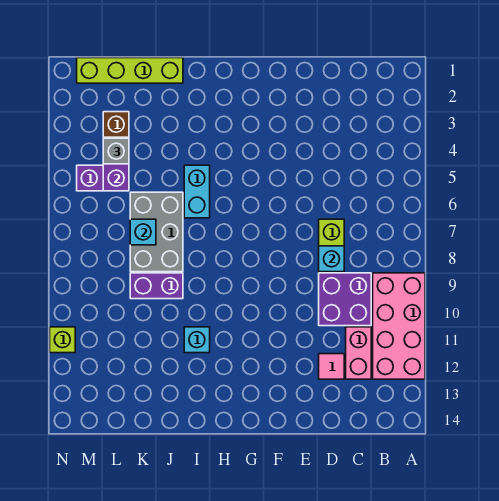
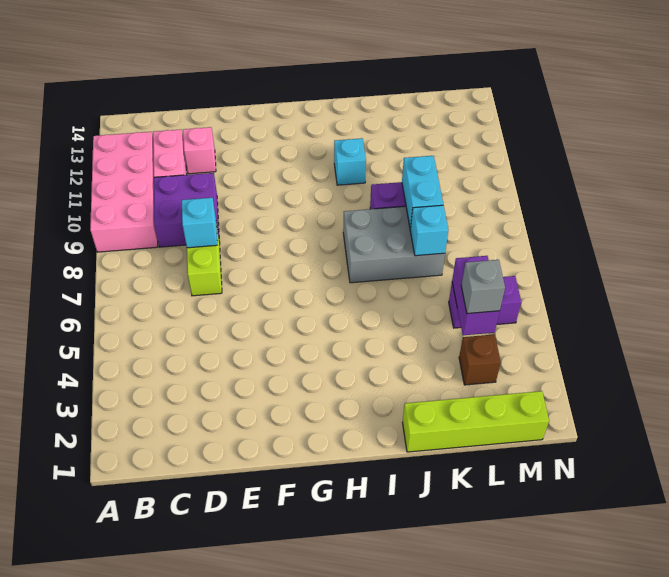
pink 1x1 tile [319,354,344,379] -> pink 1x1 brick [183,127,216,174]
cyan 1x2 brick [184,165,210,218] -> cyan 1x2 brick moved to [402,156,443,230]
grey 2x3 brick [130,192,183,272] -> grey 2x3 brick turned to [343,206,445,283]
lime 1x1 brick [50,327,75,353] -> none

